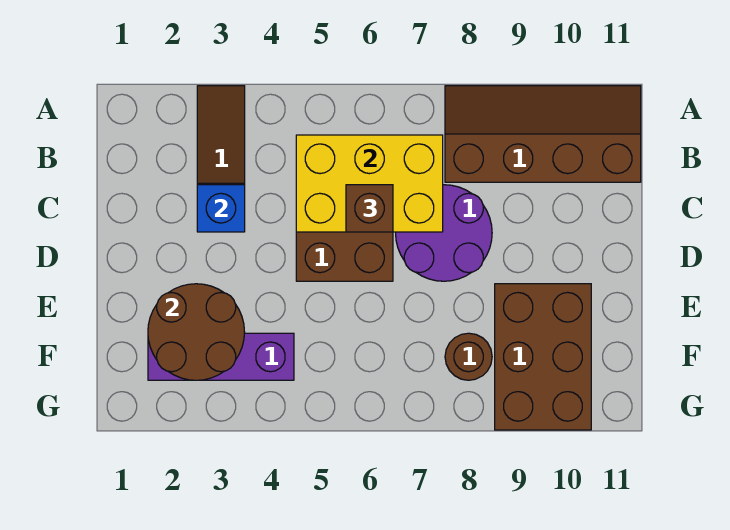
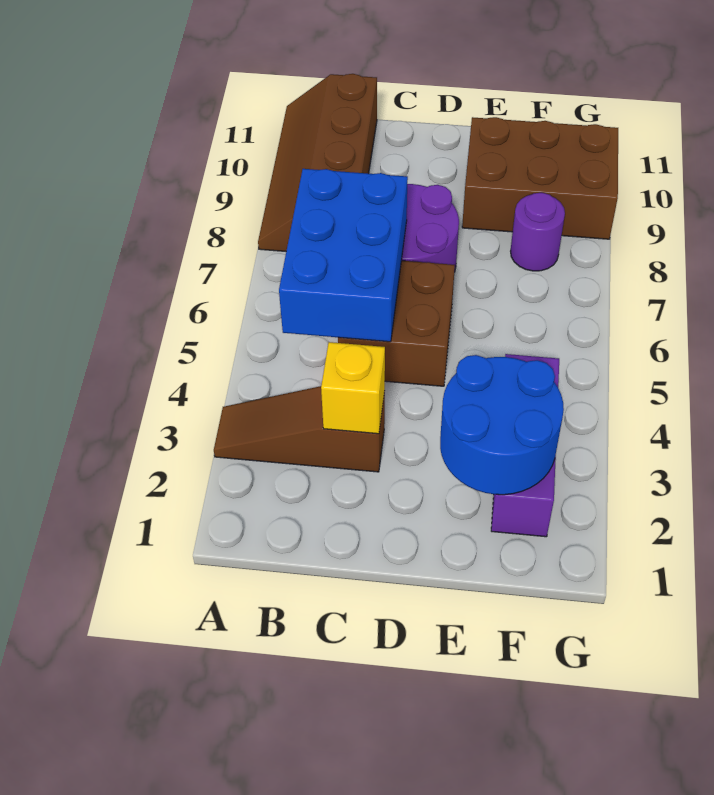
yellow 2x3 brick [296,135,443,232] -> blue 2x3 brick [279,169,408,342]
blue 1x1 brick [197,185,245,232] -> yellow 1x1 brick [321,342,385,434]
brown 1x1 brick [346,185,393,232] -> none
brown 2x2 round brick [148,284,245,380] -> blue 2x2 round brick [440,355,564,495]
brown 1x1 round brick [445,333,492,380] -> purple 1x1 round brick [511,193,565,271]

